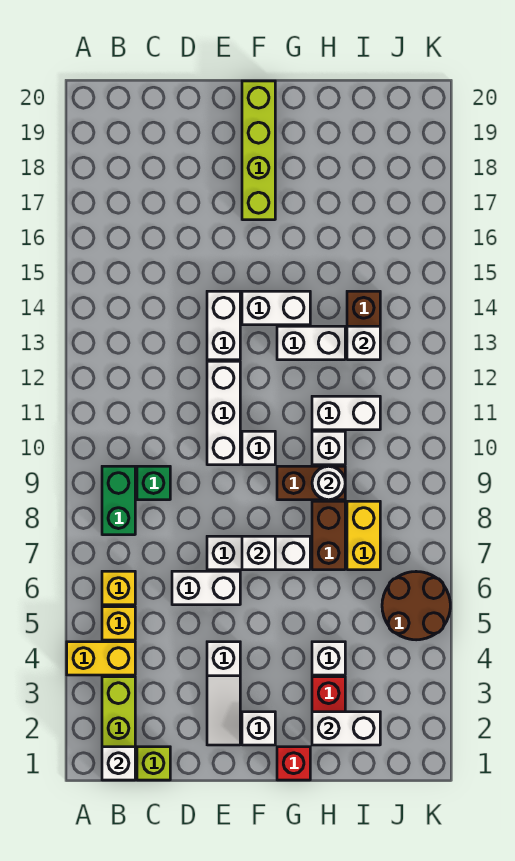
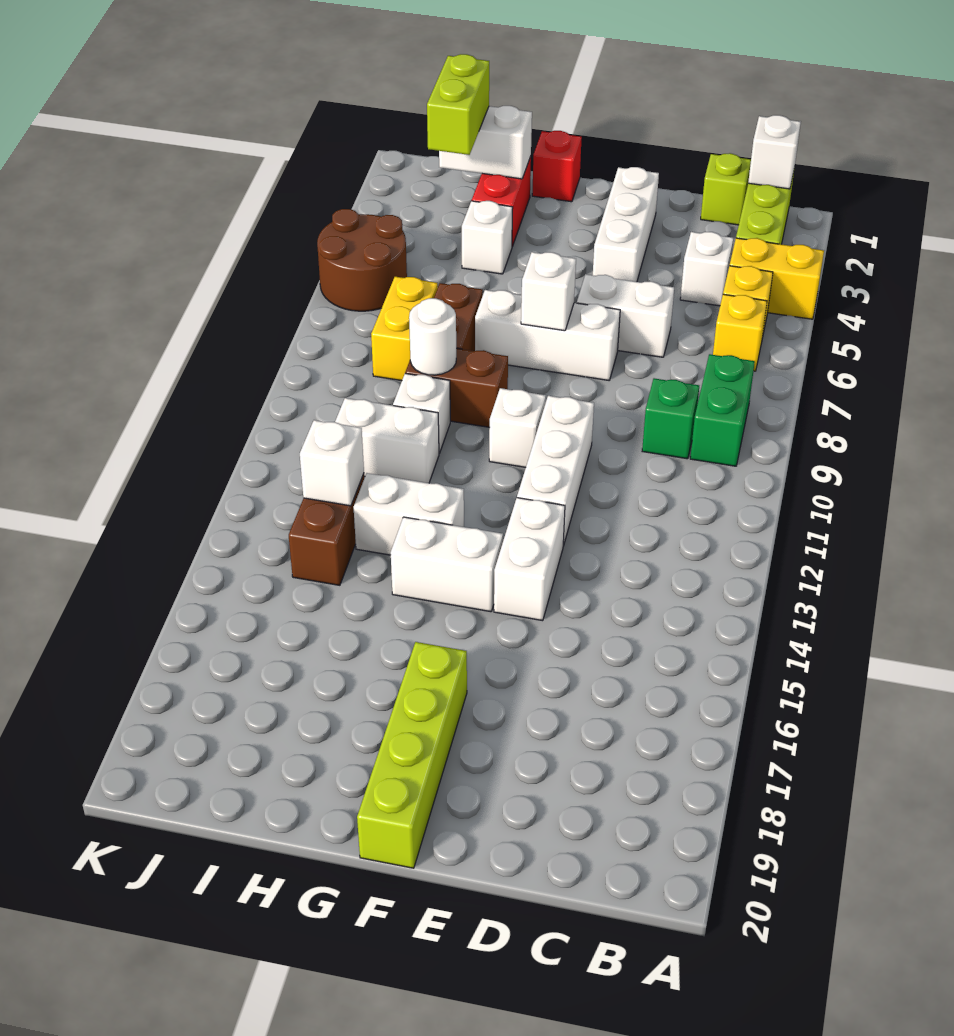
white 1x3 slope [207,642,240,745] -> white 1x3 brick [593,167,659,282]
white 1x1 brick [242,712,275,745] -> white 1x1 brick moved to [680,232,733,306]
none -> lime 1x2 brick [427,54,489,155]

